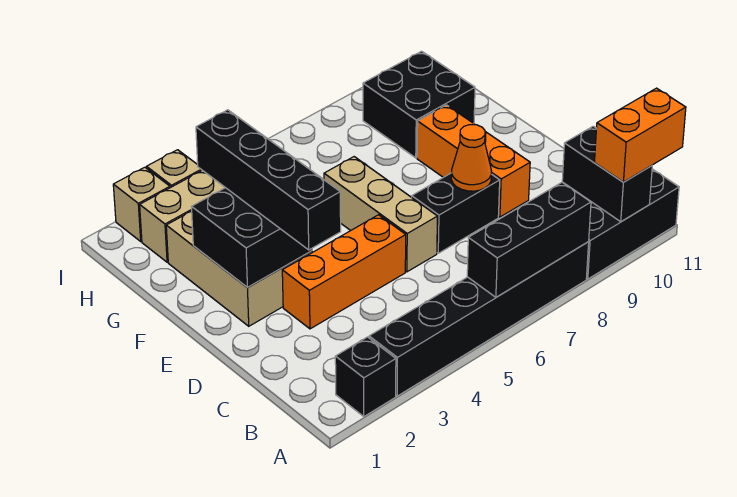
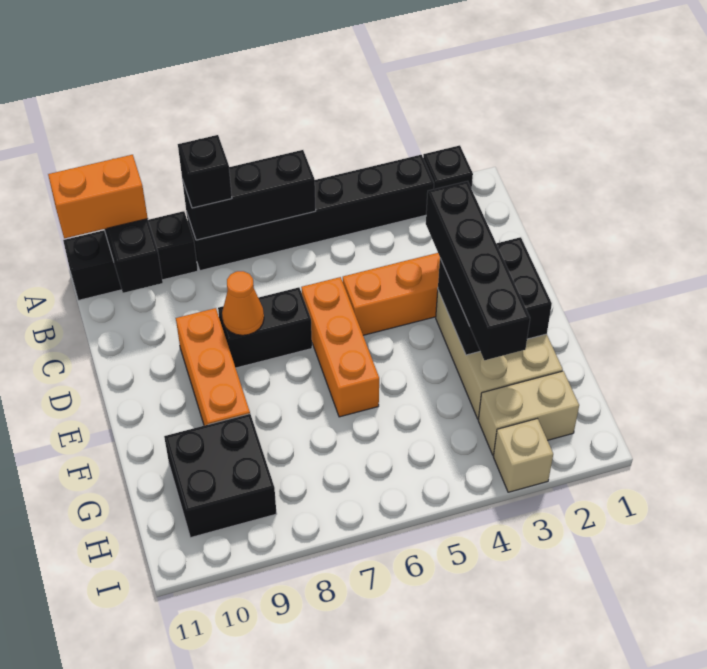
none -> black 1x1 brick [178,135,232,208]
tan 1x3 brick [324,157,438,272] -> orange 1x3 brick [301,277,379,417]
tan 1x1 brick [113,167,170,241] -> none

